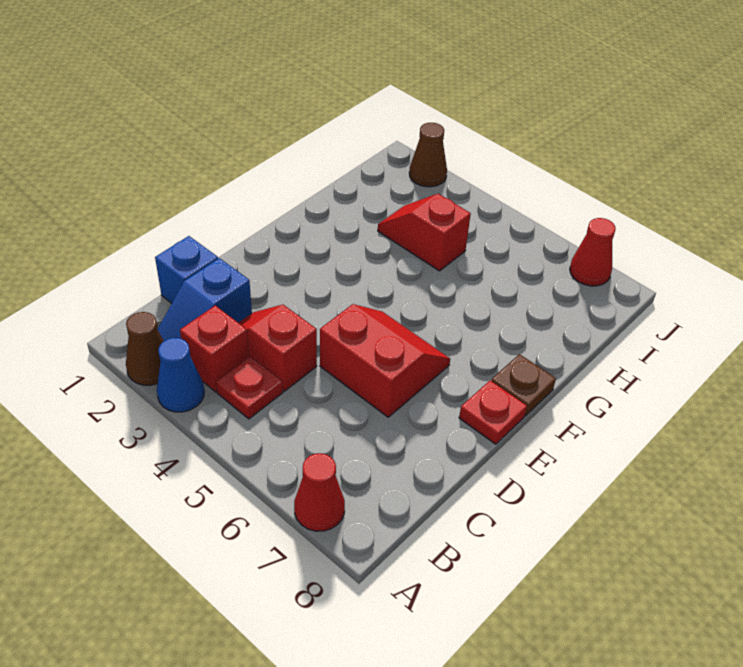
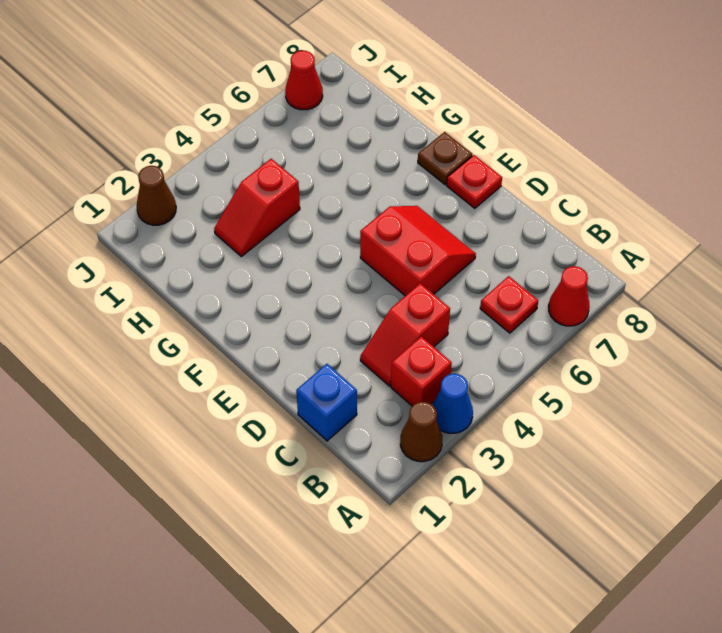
blue 1x2 slope [158,258,252,341] -> none
red 1x1 plate [216,356,283,419] -> red 1x1 plate moved to [480,276,538,333]
red 2x2 slope [320,304,450,417] -> red 2x2 slope turned to [360,206,476,296]

